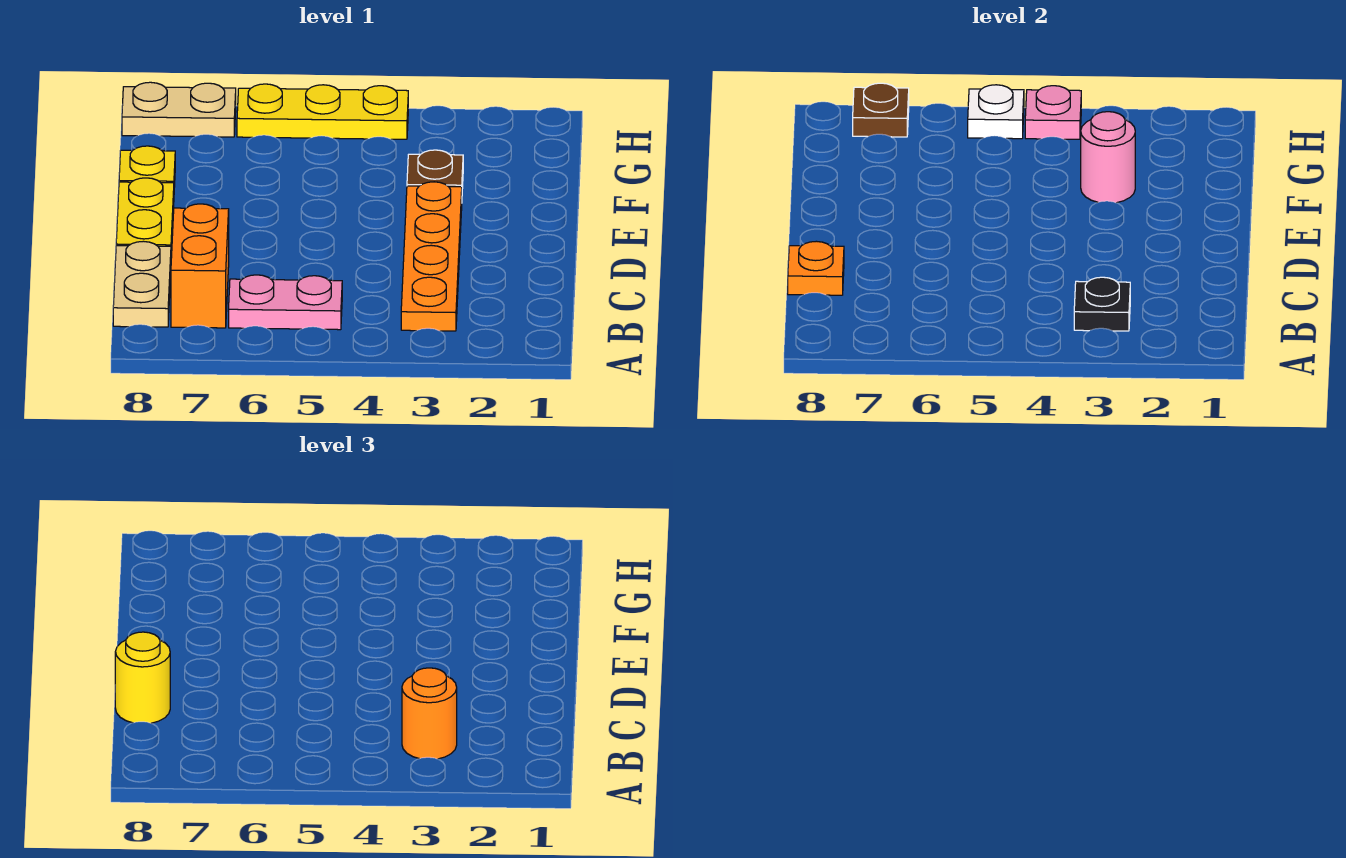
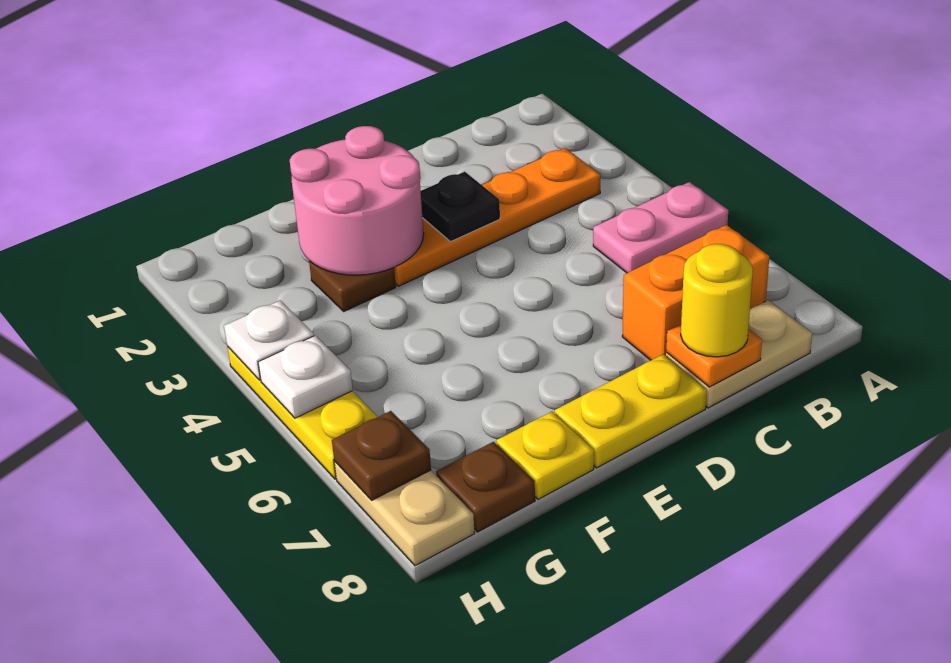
black 1x1 plate [1074,277,1130,331] -> black 1x1 plate moved to [421,172,500,242]
orange 1x1 round brick [402,668,457,759] -> none
pink 1x2 plate [229,275,342,330] -> pink 1x2 plate turned to [593,182,728,273]
pink 1x1 round brick [1081,112,1135,203] -> pink 2x2 round brick [290,126,424,275]
none -> brown 1x1 plate [436,442,535,532]
pink 1x1 plate [1025,86,1081,139] -> white 1x1 plate [224,300,314,380]

